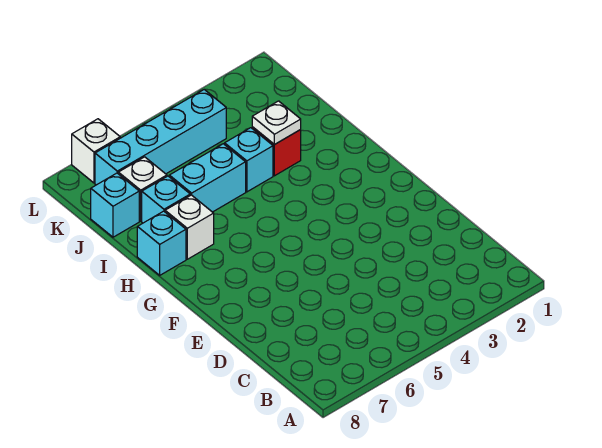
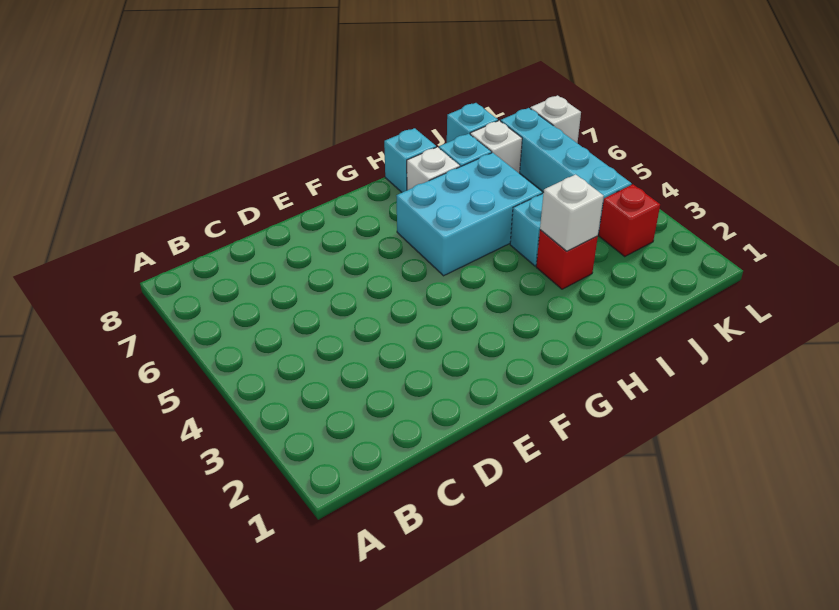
white 1x1 plate [252,101,301,145] -> white 1x1 brick [540,174,604,251]
cyan 1x2 brick [169,144,246,212] -> cyan 2x3 brick [396,153,542,276]
none -> red 1x1 brick [598,184,660,256]

